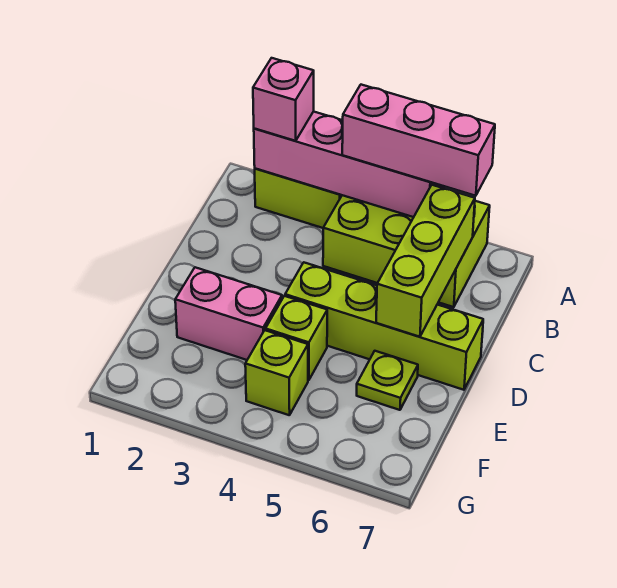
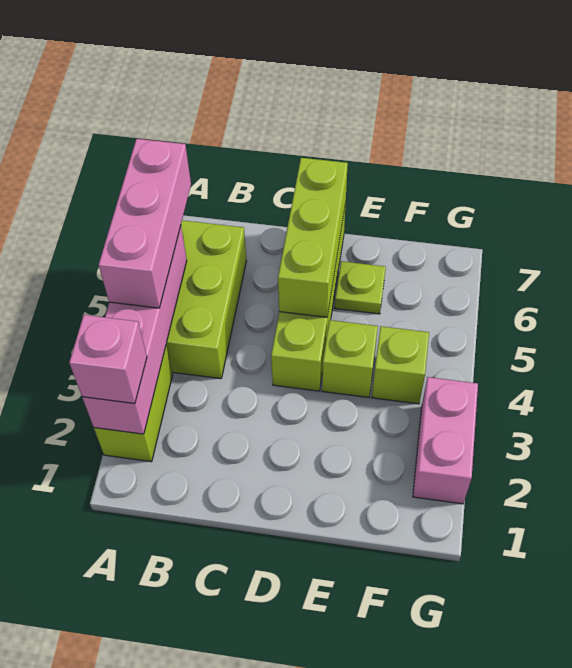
lime 1x3 brick [376,185,475,337] -> lime 1x3 brick turned to [278,158,348,317]
pink 1x2 brick [175,267,282,360] -> pink 1x2 brick moved to [413,377,478,504]

